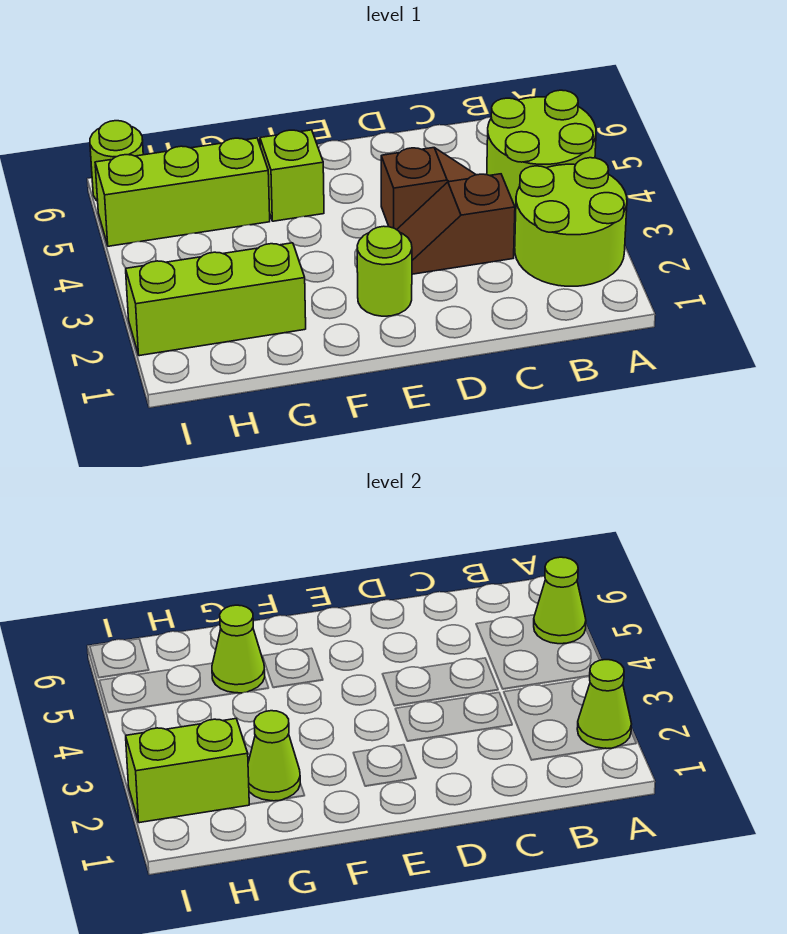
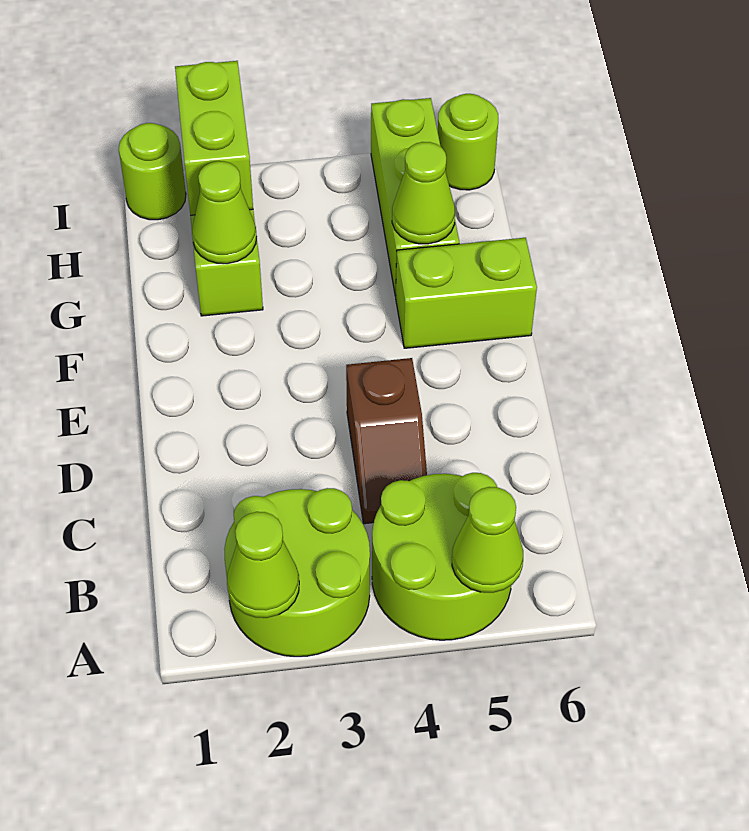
brown 1x2 slope [397,174,515,274] -> none
lime 1x1 round brick [357,226,412,316] -> lime 1x1 round brick moved to [119,123,186,220]
lime 1x1 brick [260,130,324,221] -> lime 1x2 brick [396,238,537,348]

